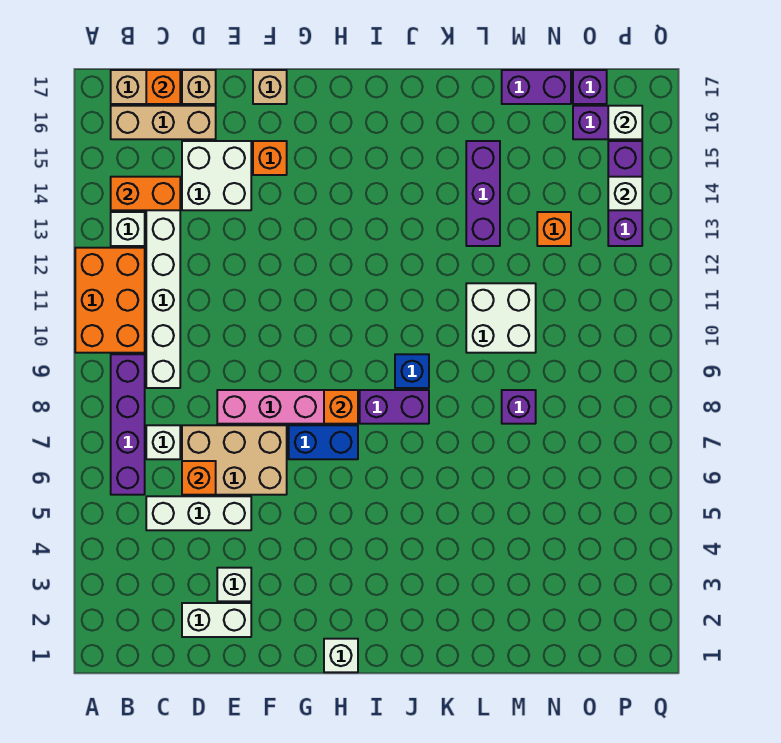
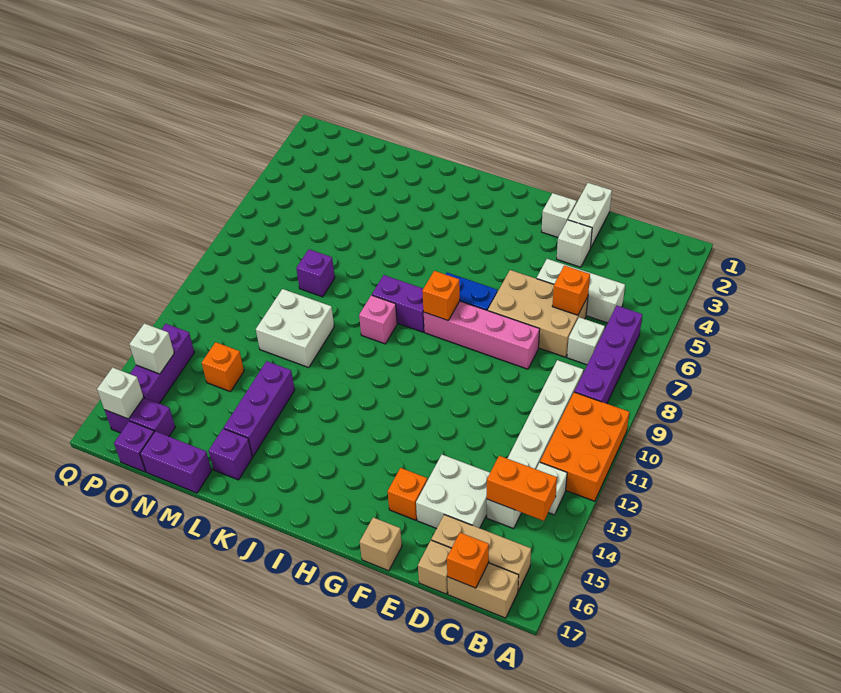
white 1x2 brick [182,603,251,637] -> white 1x2 brick turned to [568,183,612,248]
white 1x1 brick [324,639,358,672] -> white 1x1 brick moved to [542,193,577,237]
blue 1x1 brick [395,354,429,388] -> pink 1x1 brick [359,295,397,344]
none -> purple 1x1 brick [209,429,252,480]

